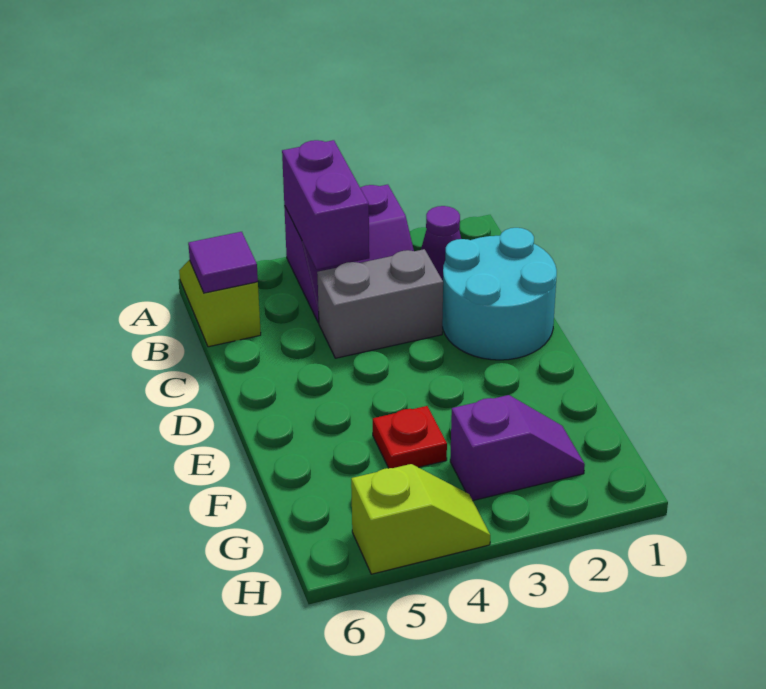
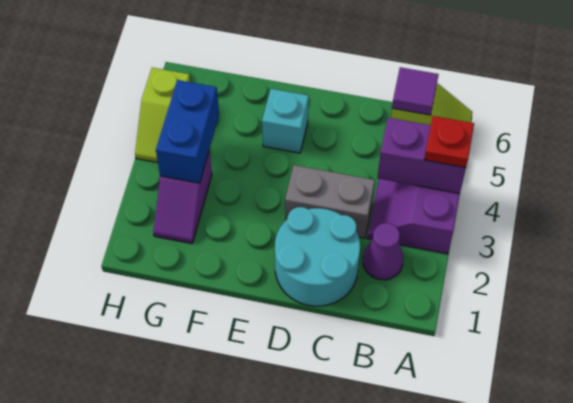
grey 1x2 brick [317,249,443,358] -> grey 1x2 brick turned to [285,165,375,238]
none -> cyan 1x1 brick [262,89,309,153]
red 1x1 plate [373,406,447,468] -> red 1x1 plate moved to [424,116,474,168]
none -> blue 1x2 brick [156,80,219,183]

